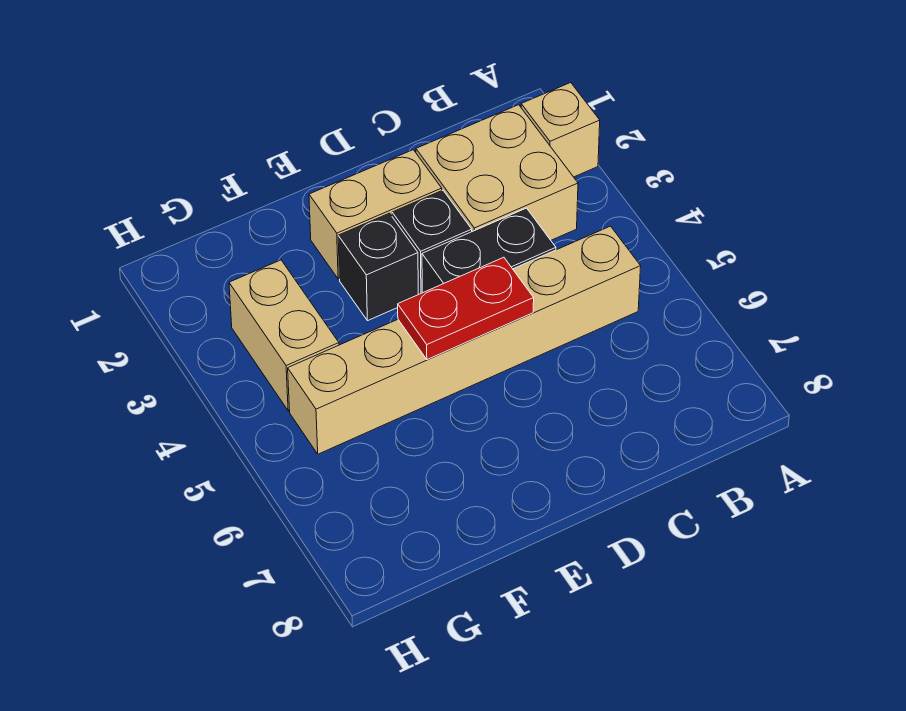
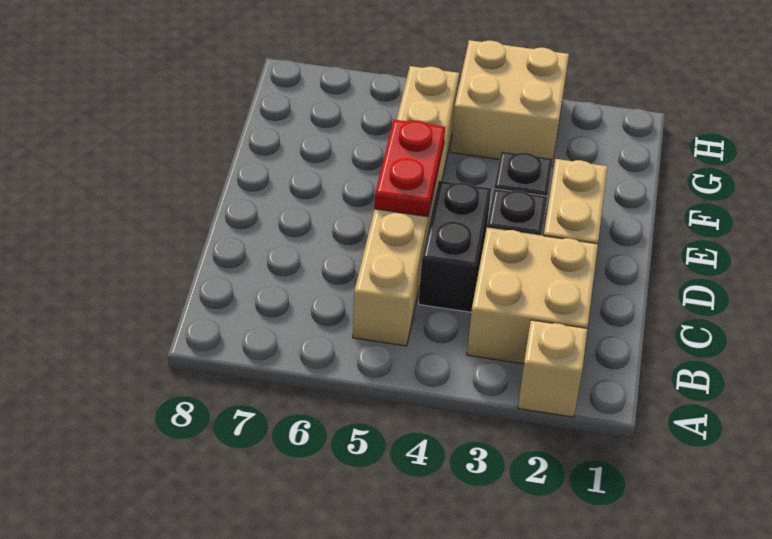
tan 1x2 brick [229,260,339,411] -> tan 2x2 brick [451,40,569,164]

